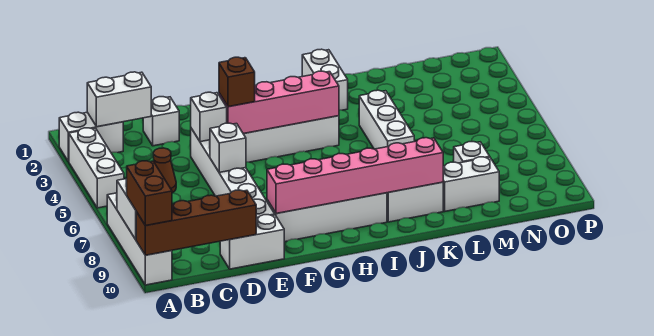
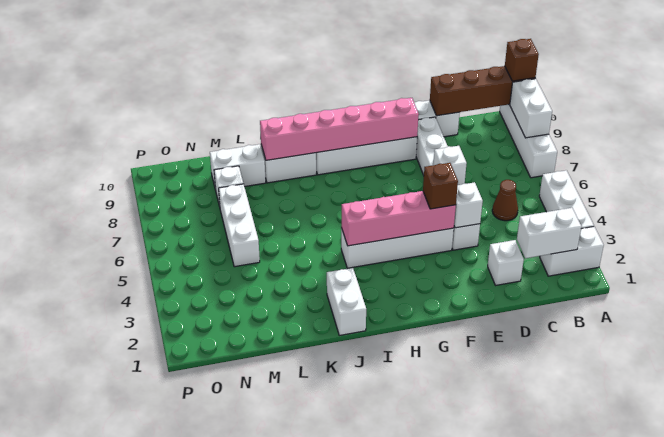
brown 1x2 brick [126,161,172,226] -> brown 1x1 brick [505,39,539,81]
white 1x3 brick [359,90,414,149] -> white 1x3 brick moved to [219,184,260,267]

